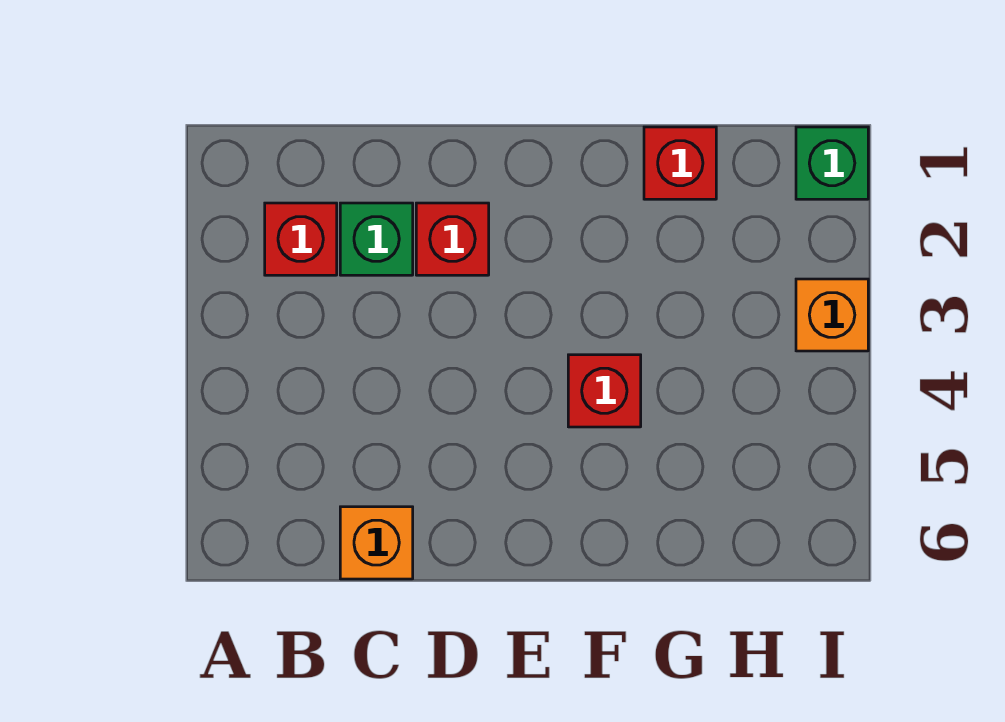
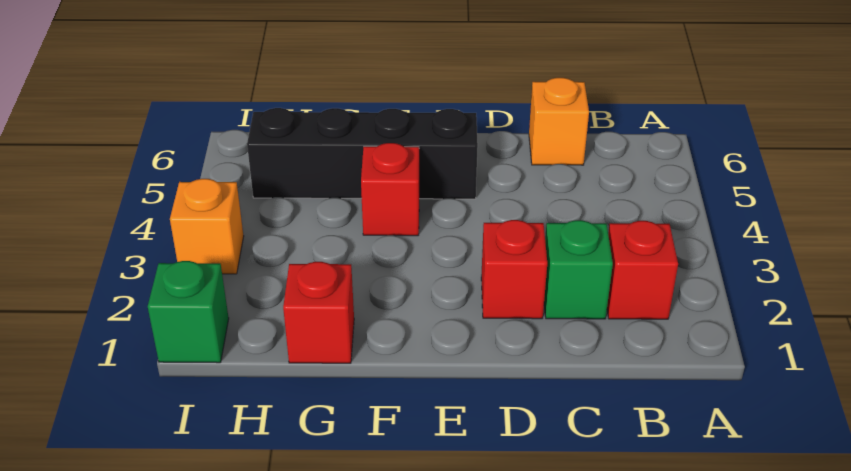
none -> black 1x4 brick [247,108,478,199]

